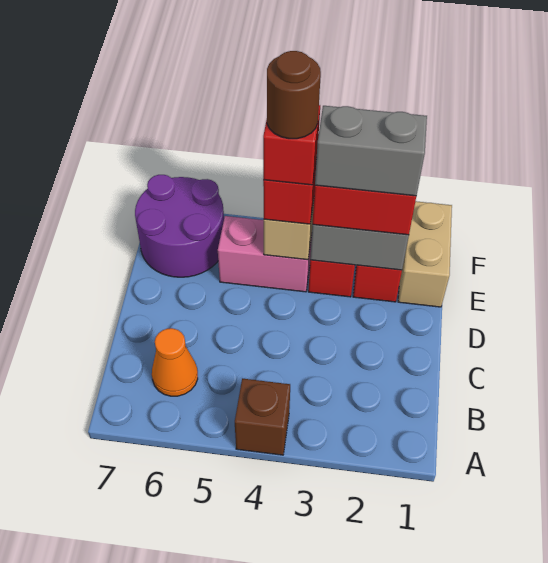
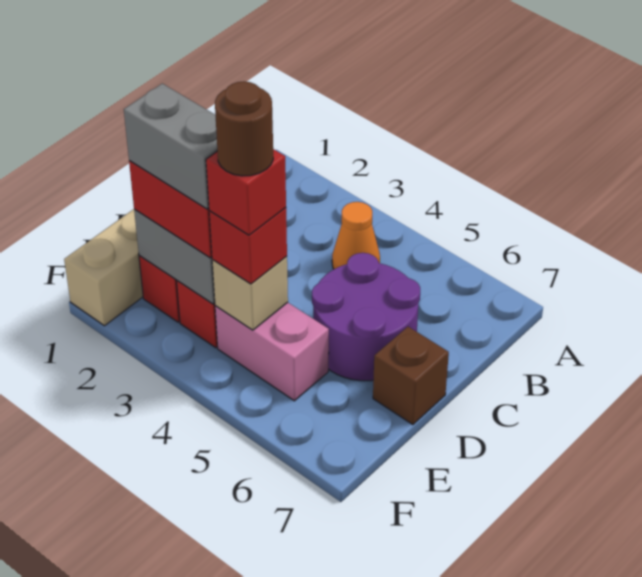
brown 1x1 brick [235,378,290,455] -> brown 1x1 brick moved to [373,327,449,425]
orange 1x1 cone [152,328,198,396] -> orange 1x1 cone moved to [332,202,380,269]
purple 2x2 round brick [135,175,224,277] -> purple 2x2 round brick moved to [312,253,420,381]

